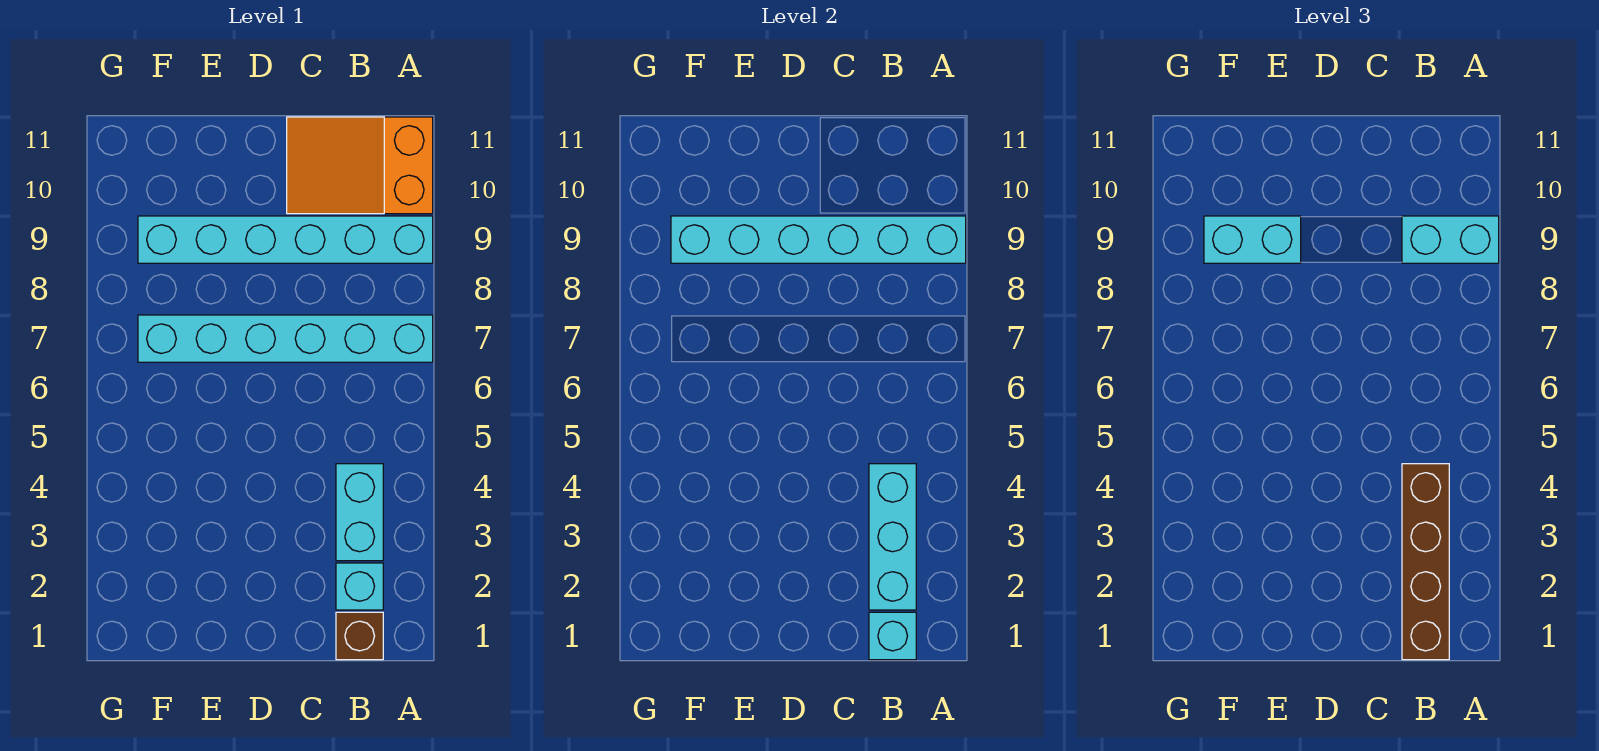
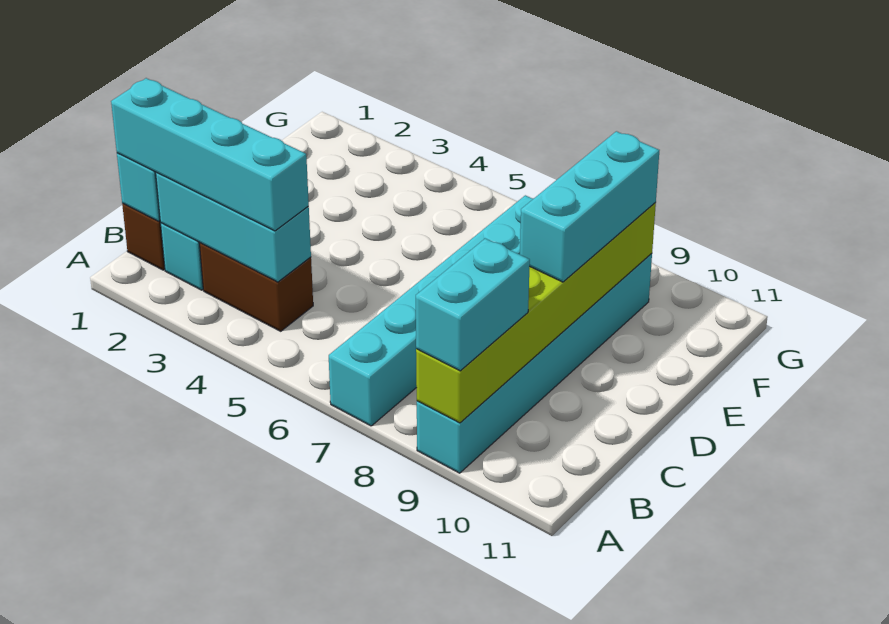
cyan 1x6 brick [671,216,966,263] -> lime 1x6 brick [416,203,656,423]
orange 2x3 slope [287,117,433,214] -> none
brown 1x4 brick [1402,464,1449,660] -> cyan 1x4 brick [111,78,309,231]
cyan 1x2 brick [336,464,383,561] -> brown 1x2 brick [200,243,313,331]
cyan 1x2 brick [1204,216,1301,263] -> cyan 1x3 brick [520,131,659,282]

